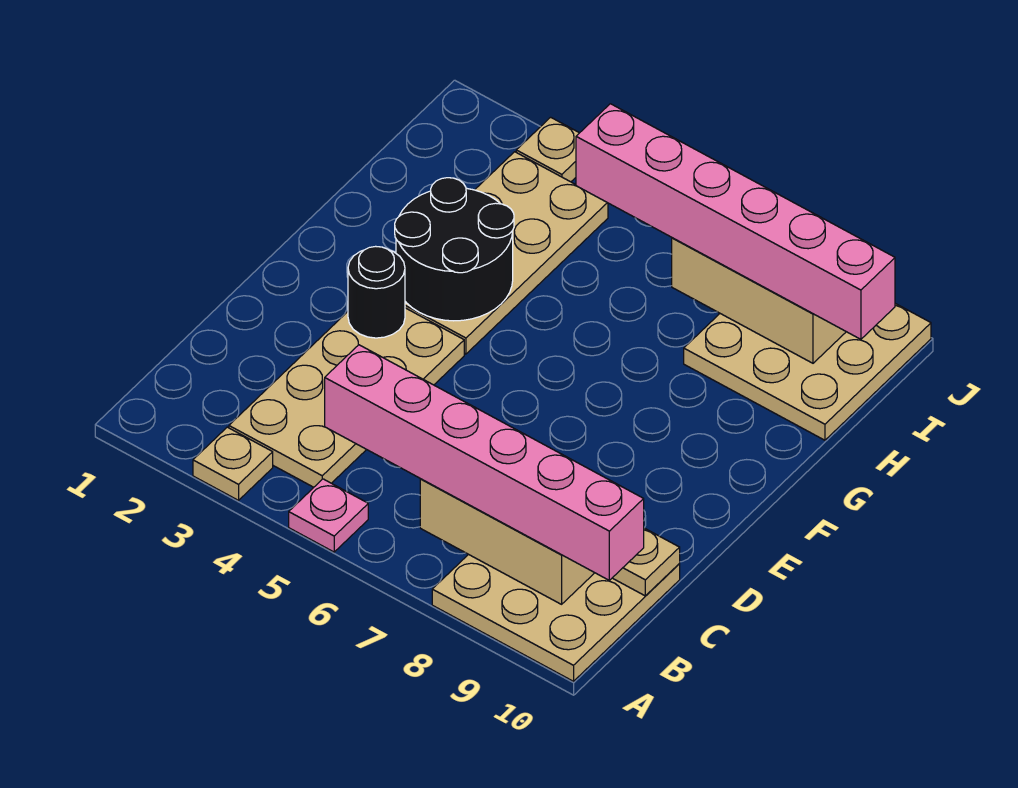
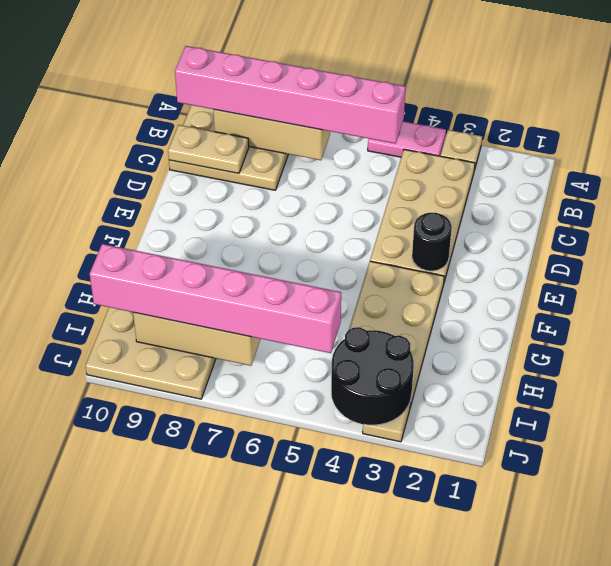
pink 1x1 plate [289,479,368,552] -> pink 1x2 plate [368,121,446,157]
black 2x2 round brick [395,178,514,321] -> black 2x2 round brick moved to [331,327,414,425]

